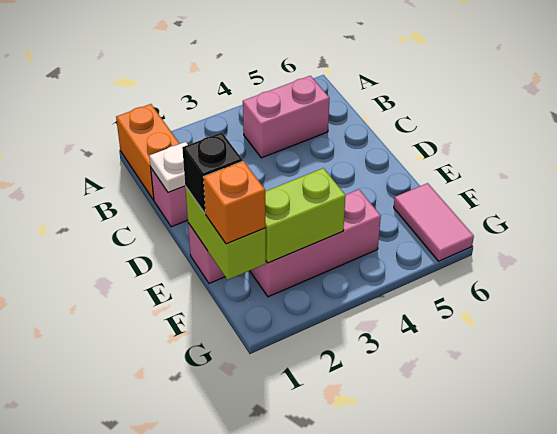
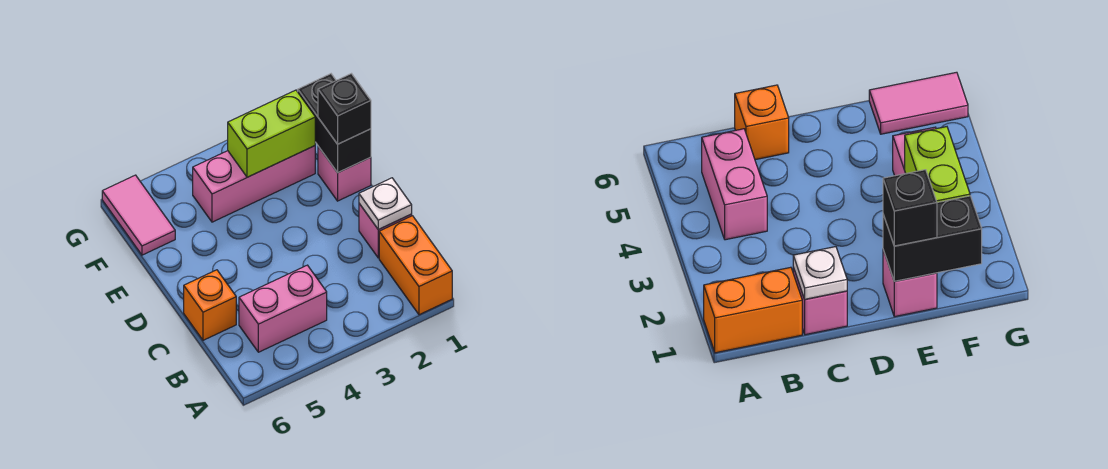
lime 1x2 brick [185,186,266,280] -> black 1x2 brick [298,74,371,173]
orange 1x1 brick [203,161,266,244] -> orange 1x1 brick moved to [184,270,236,340]

